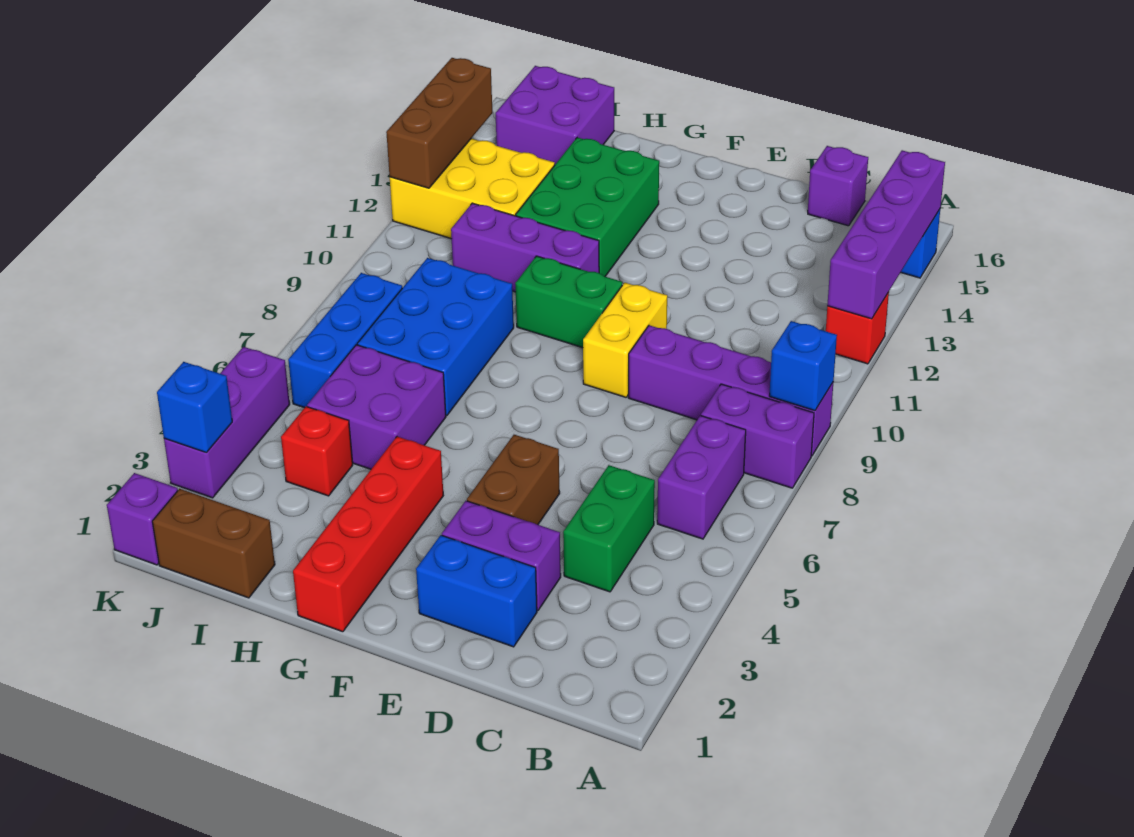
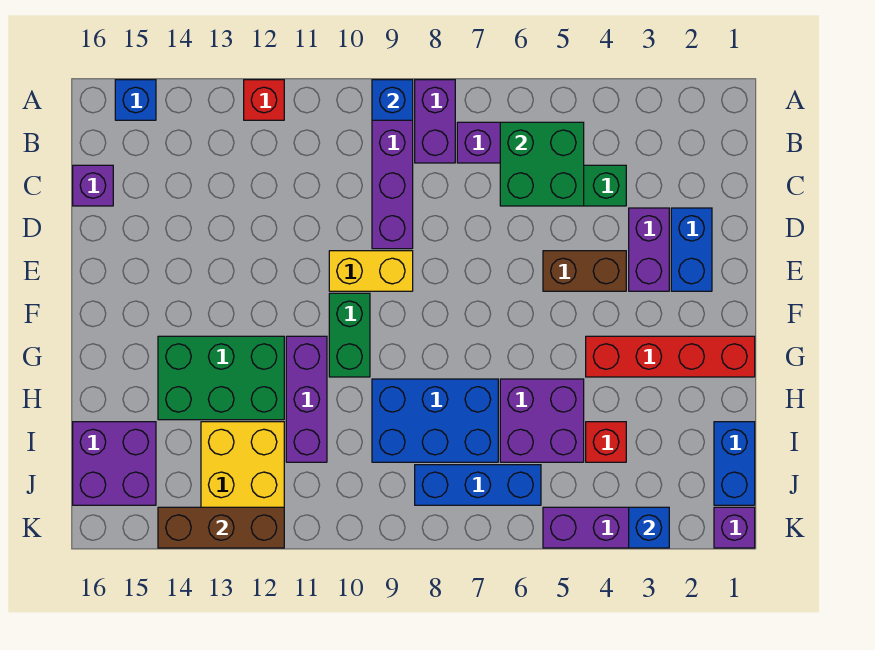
purple 1x4 brick [827,150,945,319] -> none
none -> green 2x2 brick [500,122,584,206]
brown 1x2 brick [152,489,275,598] -> blue 1x2 brick [714,422,755,505]

